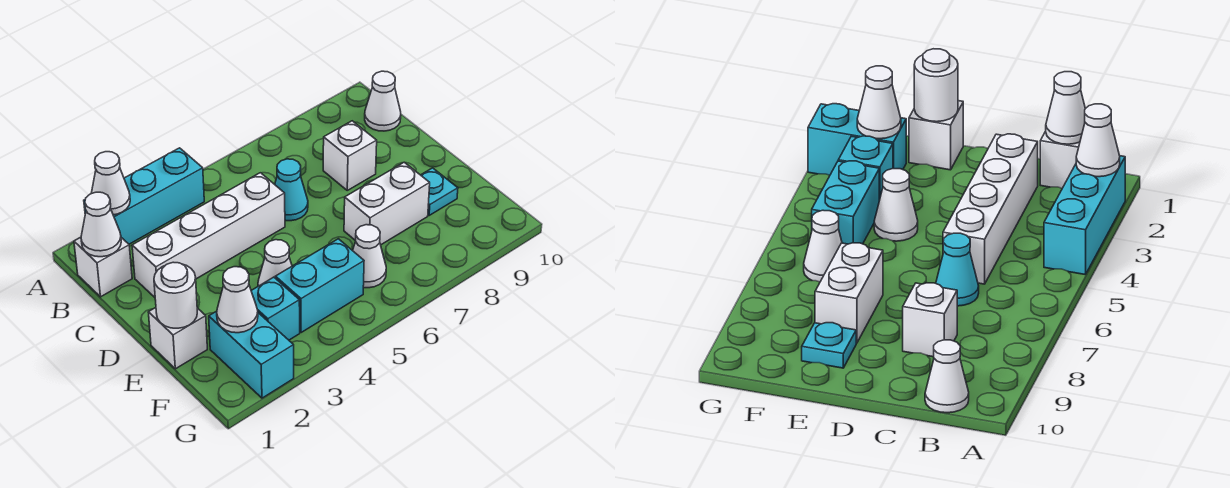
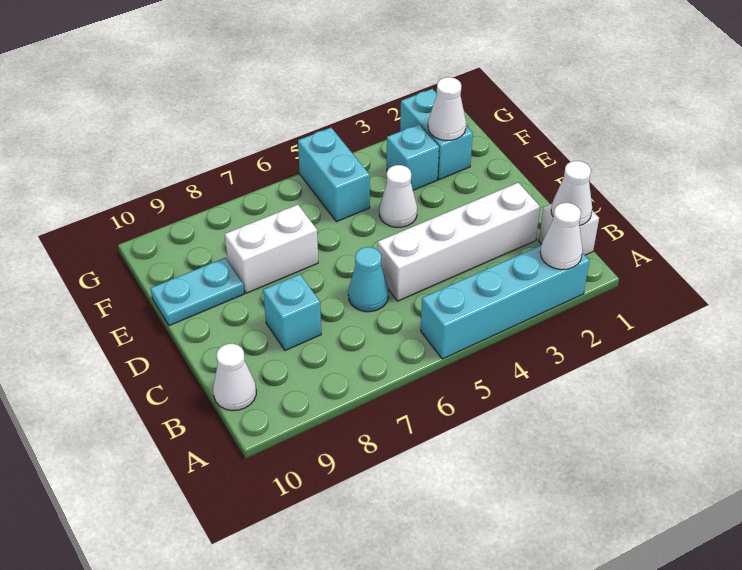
cyan 1x3 brick [84,148,204,244] -> cyan 1x4 brick [421,245,590,359]
white 1x1 brick [323,121,377,190] -> cyan 1x1 brick [263,274,321,350]
white 1x1 brick [148,308,207,369] -> none
white 1x1 round brick [154,262,197,328] -> none
cyan 1x1 plate [421,168,458,215] -> cyan 1x2 plate [151,258,244,326]
cyan 1x2 brick [275,239,364,333] -> cyan 1x2 brick turned to [298,128,370,222]
white 1x1 cone [352,225,386,288] -> none

